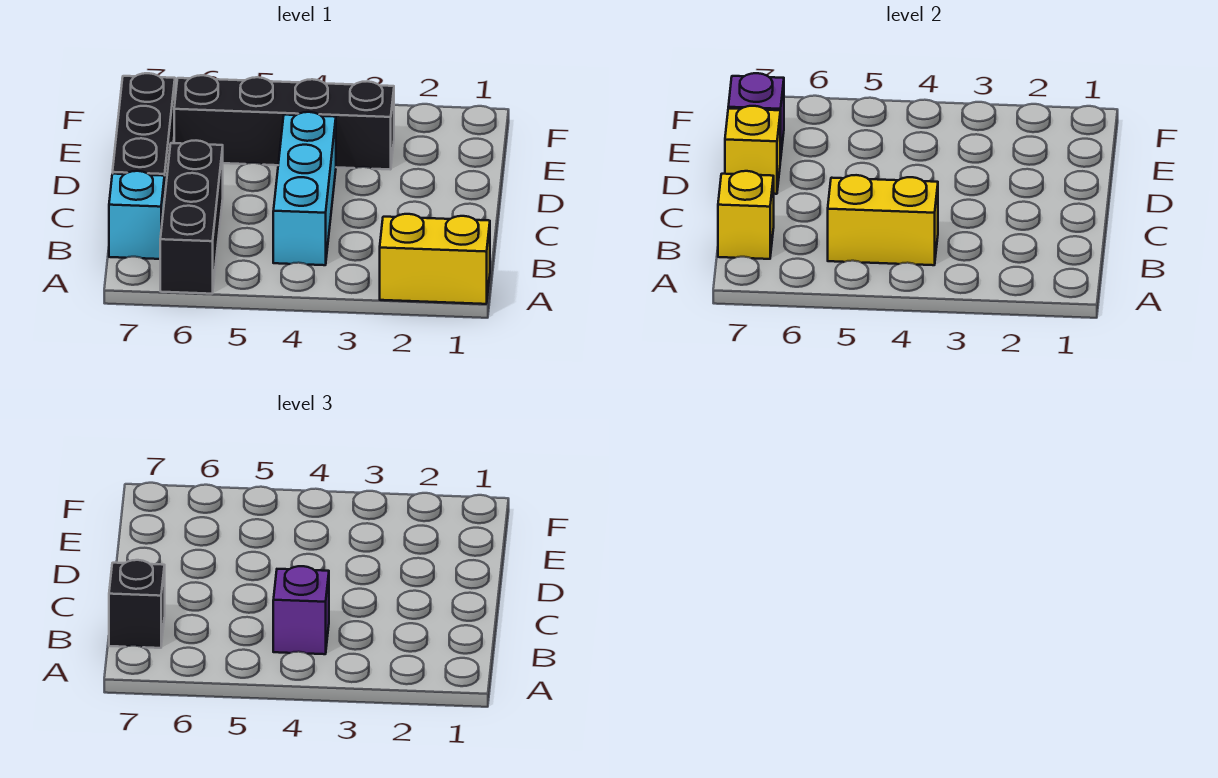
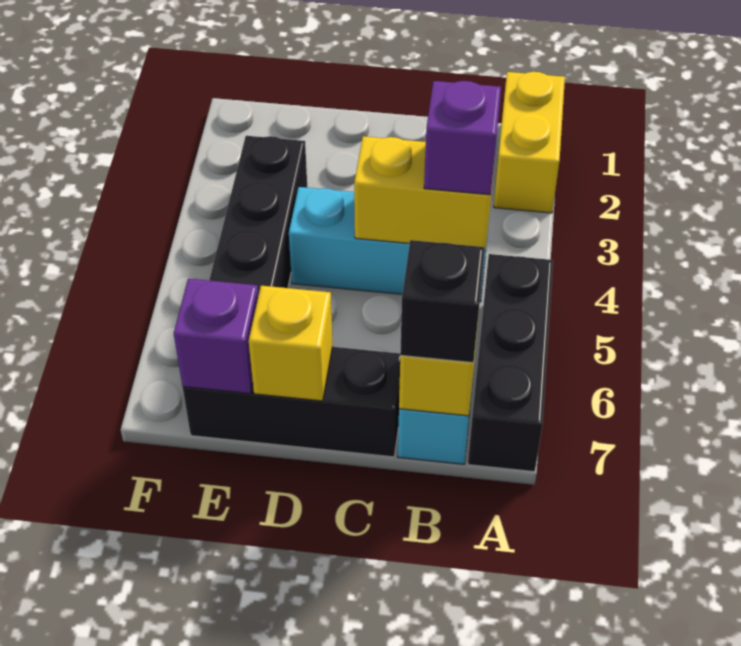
black 1x3 brick [160,141,223,294] -> black 1x3 brick turned to [468,254,553,472]
yellow 1x2 brick [828,175,938,265] -> yellow 1x2 brick turned to [354,136,495,251]

